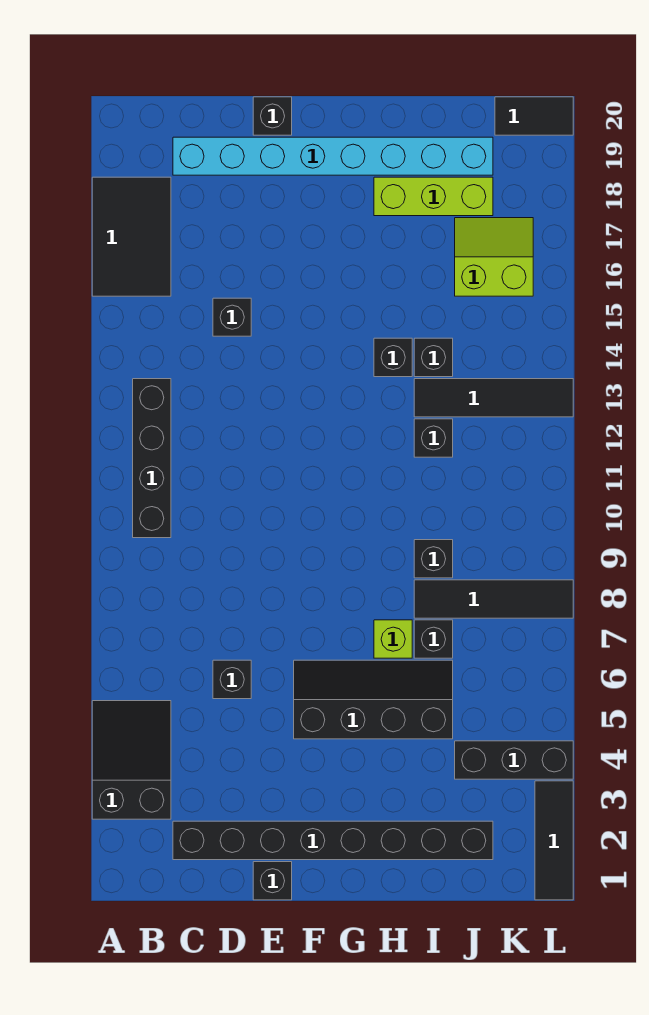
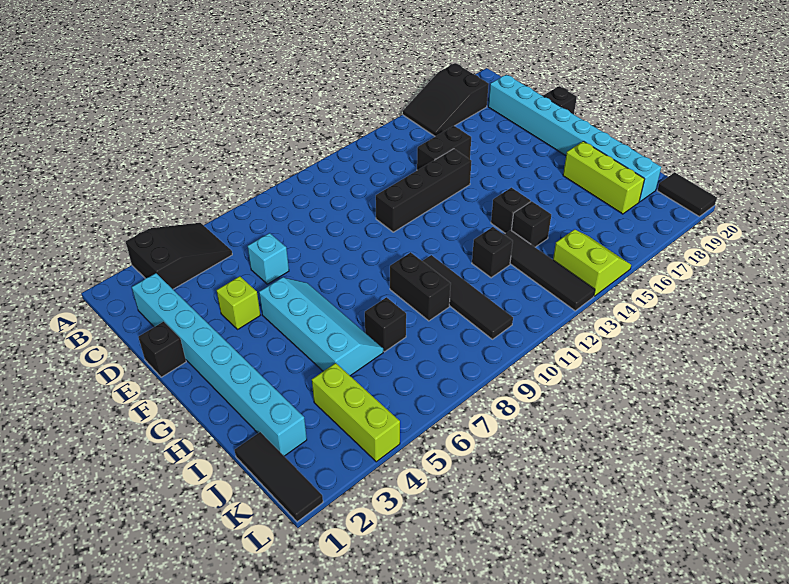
black 2x3 tile [92,177,171,296] -> black 2x3 slope [403,63,489,137]
black 1x4 brick [133,379,171,538] -> black 1x4 brick moved to [376,149,472,232]
black 1x8 brick [173,821,493,860] -> cyan 1x8 brick [132,273,307,456]
black 1x1 brick [213,660,251,699] -> cyan 1x1 brick [248,233,289,284]
black 1x1 brick [213,298,251,336] -> black 1x2 brick [417,126,471,170]
black 2x4 slope [294,660,453,739] -> cyan 2x4 slope [259,277,383,376]
lime 1x1 brick [374,620,412,658] -> lime 1x1 brick moved to [216,276,260,329]
black 1x4 tile [414,580,573,618] -> black 1x4 tile moved to [423,255,513,339]
black 1x1 brick [414,540,453,578] -> black 1x2 brick [390,252,451,321]
black 1x3 brick [455,741,573,779] -> lime 1x3 brick [312,363,400,462]
lime 2x2 slope [455,218,533,296] -> lime 2x2 slope moved to [553,229,631,296]
black 1x3 tile [535,781,573,900] -> black 1x3 tile turned to [235,432,323,522]

